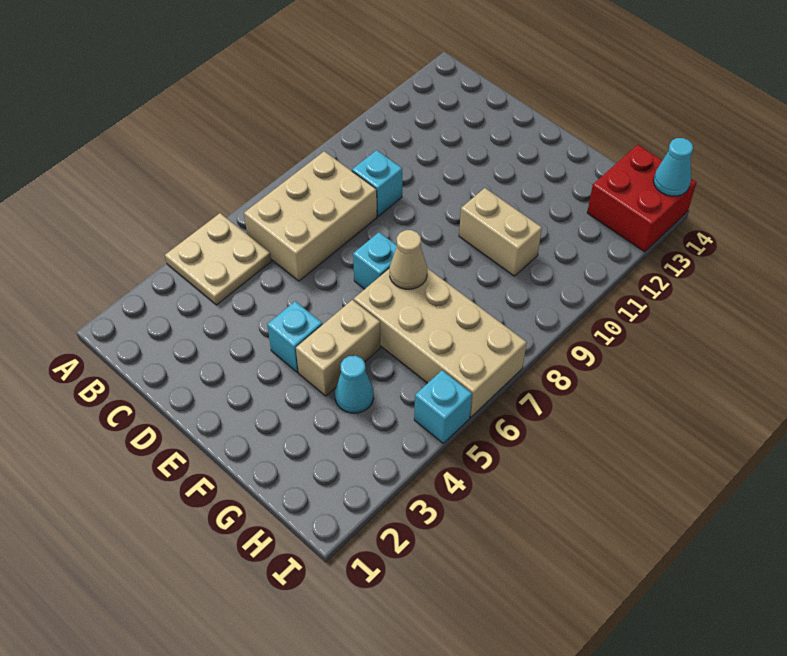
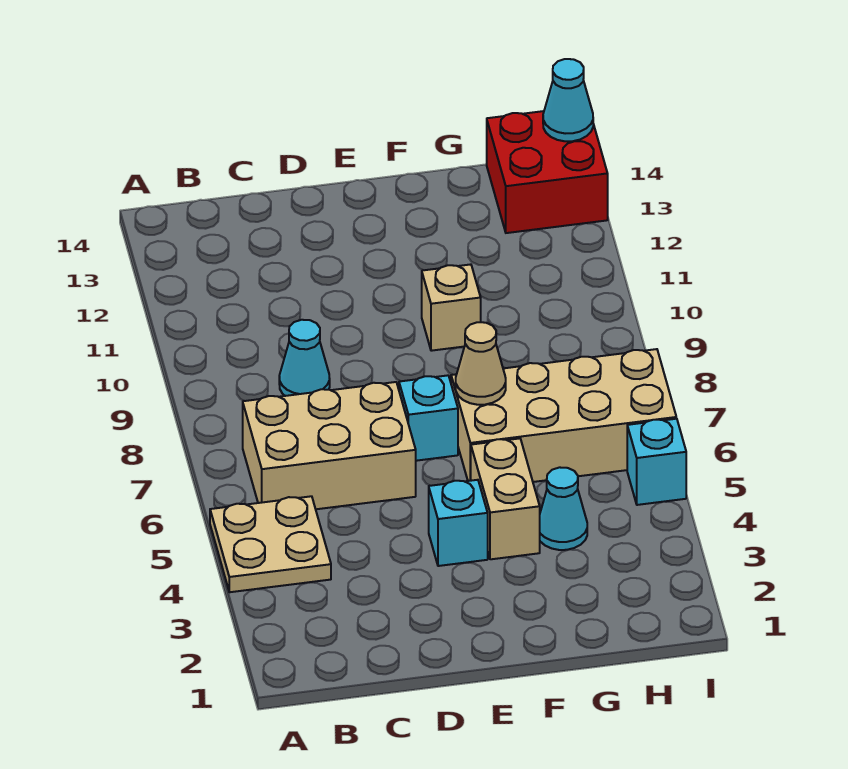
tan 2x3 brick [244,151,377,281] -> tan 2x3 brick turned to [243,382,416,509]
cyan 1x1 brick [352,150,402,216] -> cyan 1x1 cone [279,320,330,396]
tan 1x2 brick [459,188,542,276] -> tan 1x1 brick [422,264,481,351]

